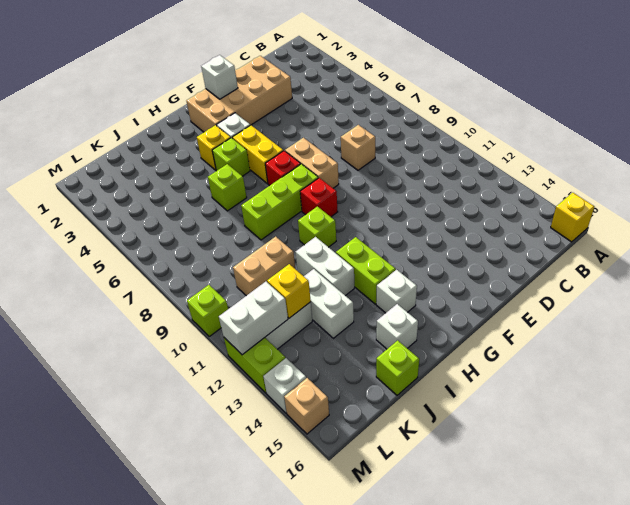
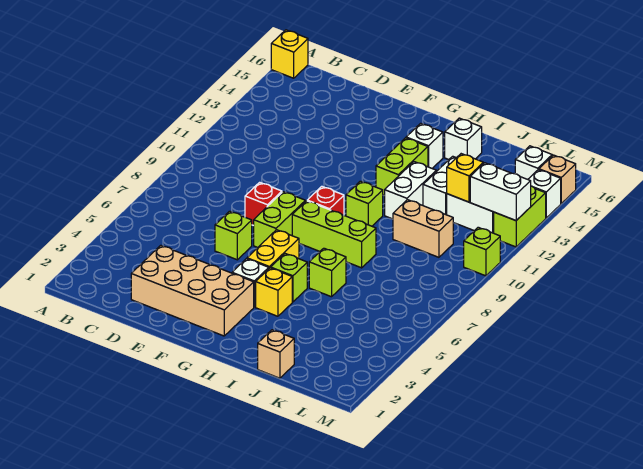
tan 1x1 brick [341,125,375,170] -> tan 1x1 brick moved to [258,330,294,378]
white 1x1 brick [201,55,238,99] -> white 1x1 brick moved to [515,146,552,179]
tan 1x2 brick [285,138,339,188] -> lime 1x2 brick [254,192,305,247]
red 1x1 brick [265,151,301,186] -> red 1x1 brick moved to [245,182,282,226]
lime 1x1 brick [376,340,419,395] -> lime 1x1 brick moved to [215,211,252,260]

